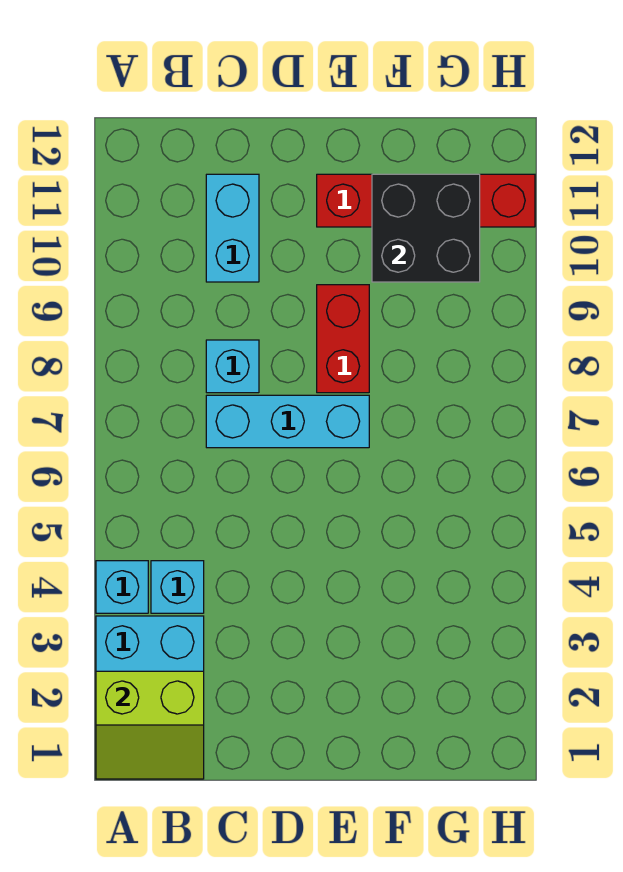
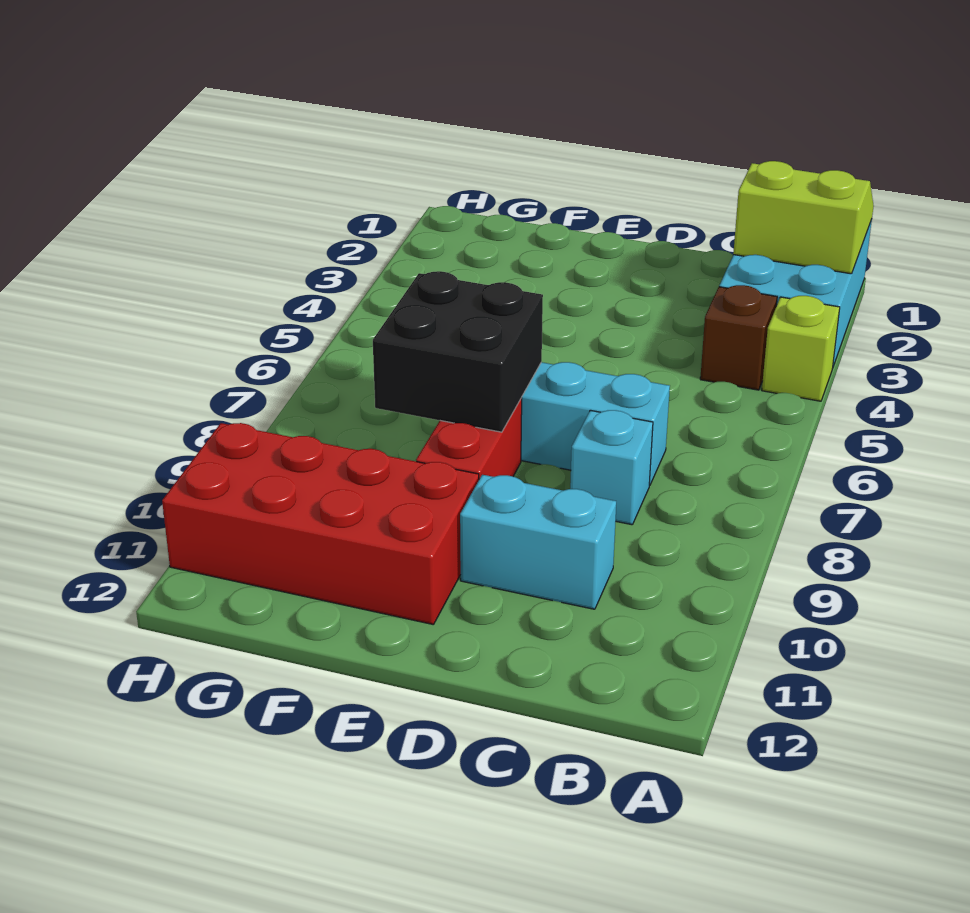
cyan 1x1 brick [96,561,148,613] -> lime 1x1 brick [762,296,840,401]
cyan 1x1 brick [151,561,204,613] -> brown 1x1 brick [700,285,777,390]
cyan 1x2 brick [206,174,259,282] -> cyan 1x2 brick turned to [460,475,616,609]
red 1x4 brick [317,174,535,227] -> red 2x4 brick [162,423,479,625]
black 2x2 brick [372,174,480,282] -> black 2x2 brick moved to [373,271,543,432]

